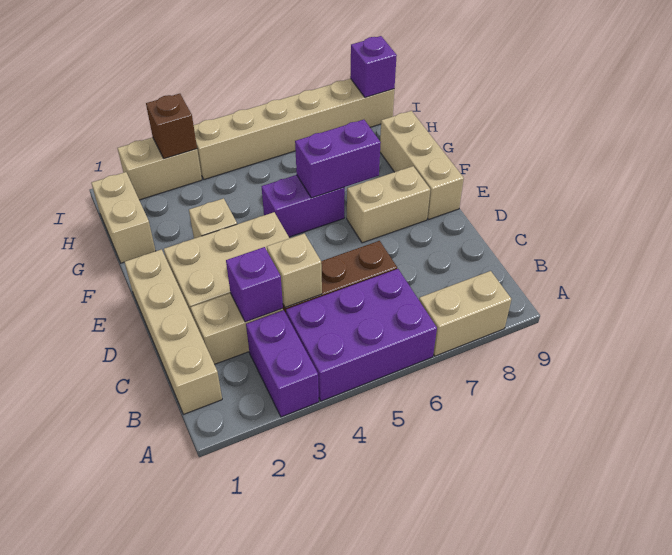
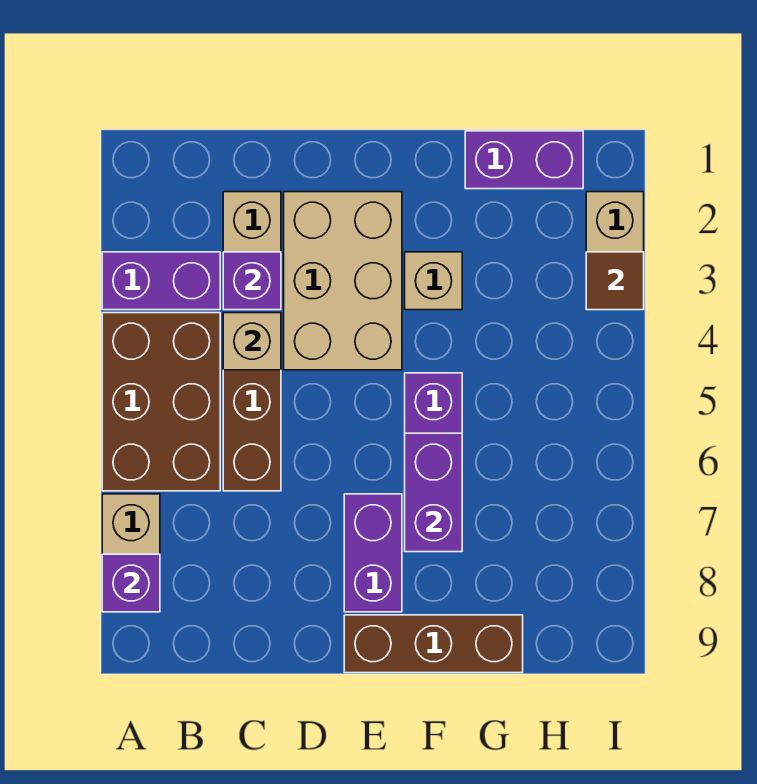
purple 2x3 brick [286,269,437,401] -> brown 2x3 brick [102,313,220,491]
tan 1x4 brick [125,249,222,414] -> none
tan 1x2 brick [347,166,430,243] -> purple 1x2 brick [344,494,402,612]
tan 1x3 brick [380,111,464,219] -> brown 1x3 brick [344,615,523,673]
tan 1x2 brick [91,172,156,263] -> purple 1x2 brick [465,131,583,189]
brown 1x1 brick [146,94,197,159] -> brown 1x1 tile [586,252,644,310]
tan 1x6 brick [194,79,394,180] -> none
purple 1x1 brick [350,36,397,98] -> purple 1x1 brick moved to [102,554,160,612]

